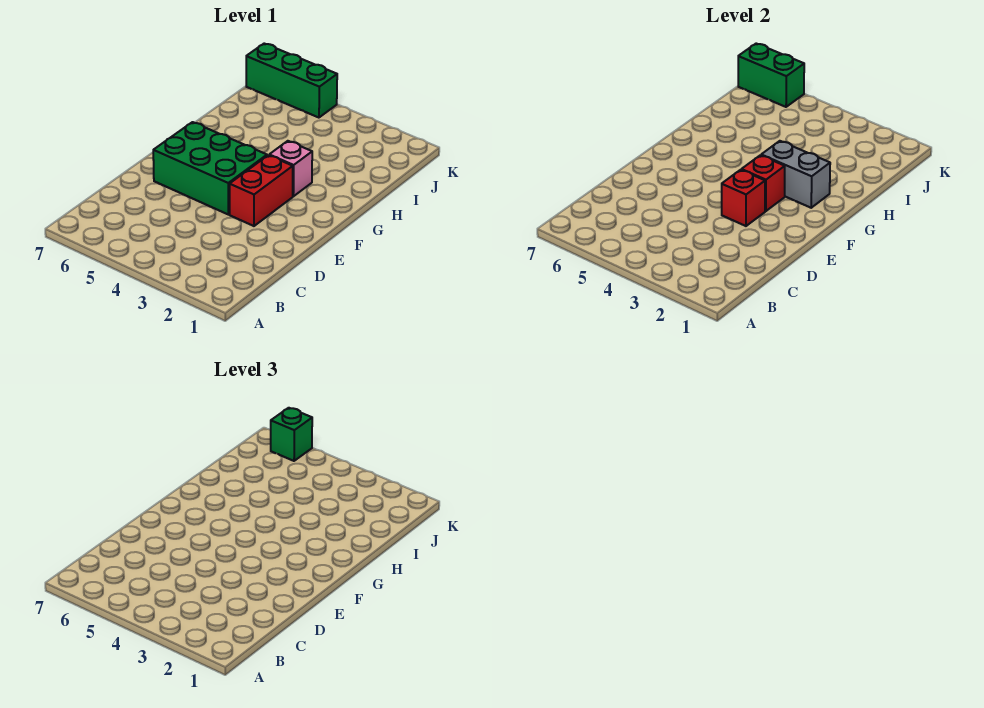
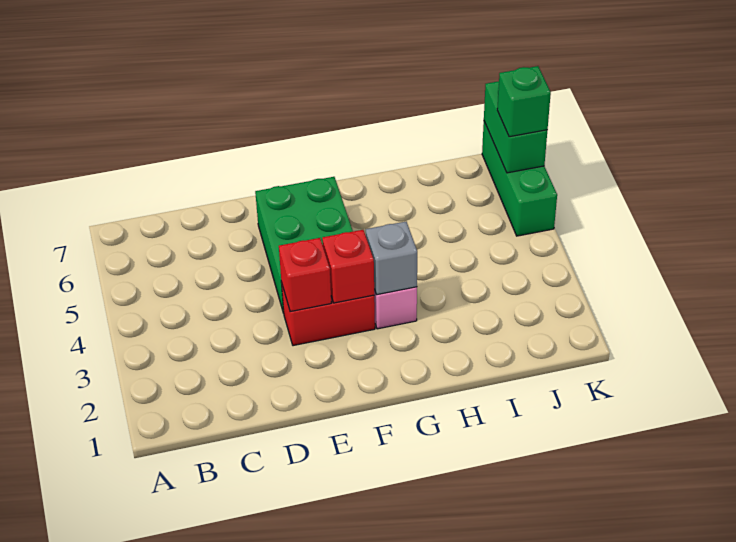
grey 1x2 brick [761,141,830,208] -> grey 1x1 brick [366,222,417,295]

